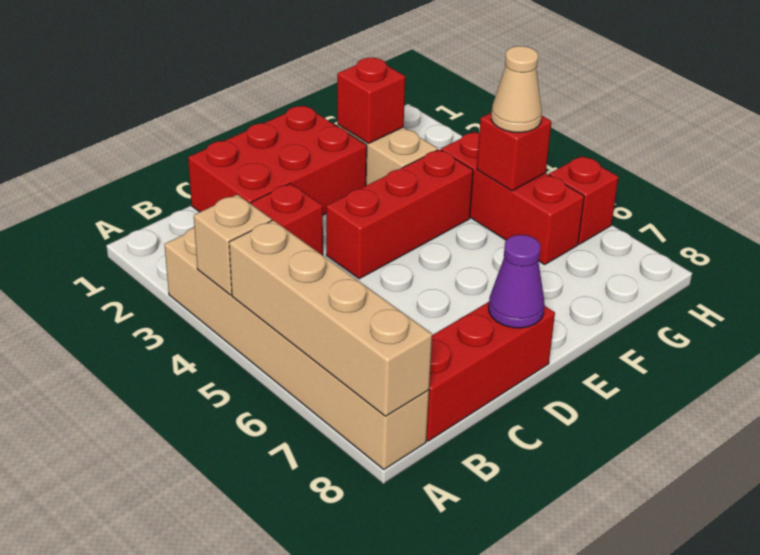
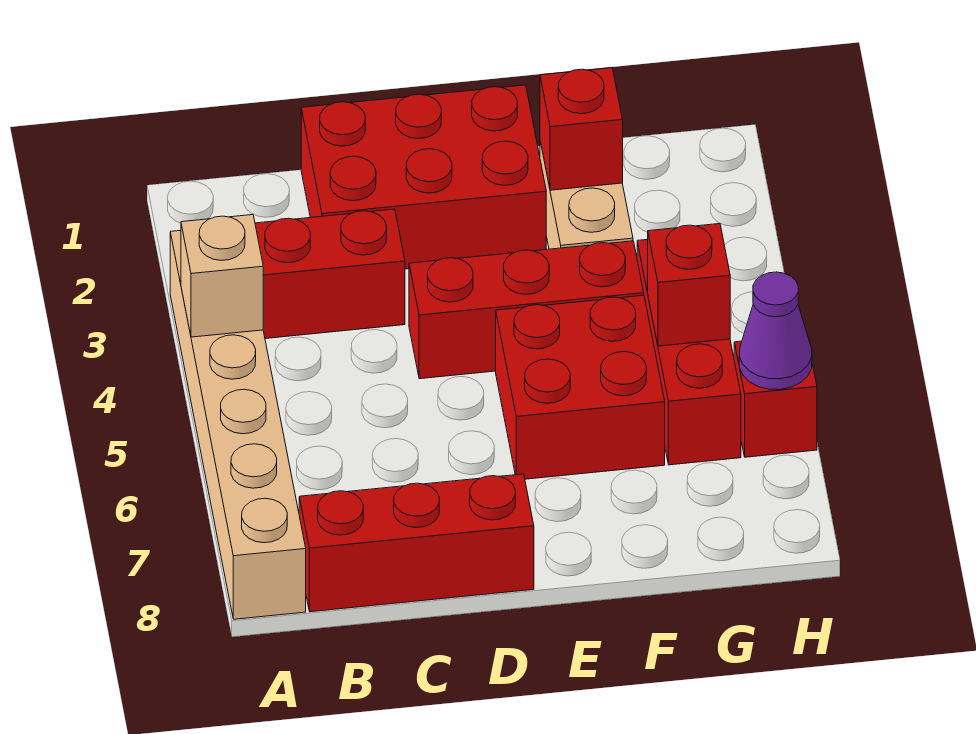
tan 1x4 brick [229,220,432,416] -> none
purple 1x1 cone [489,235,545,328] -> purple 1x1 cone moved to [739,272,812,390]
none -> red 2x2 brick [496,295,665,479]
tan 1x1 cone [491,46,542,133] -> none

